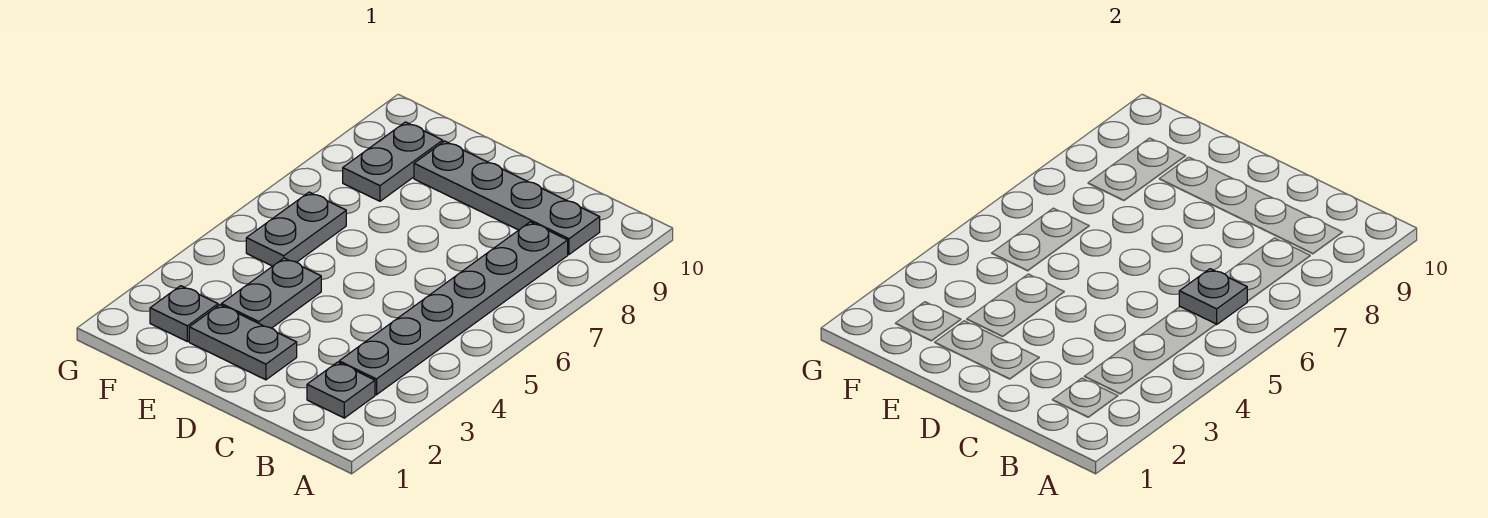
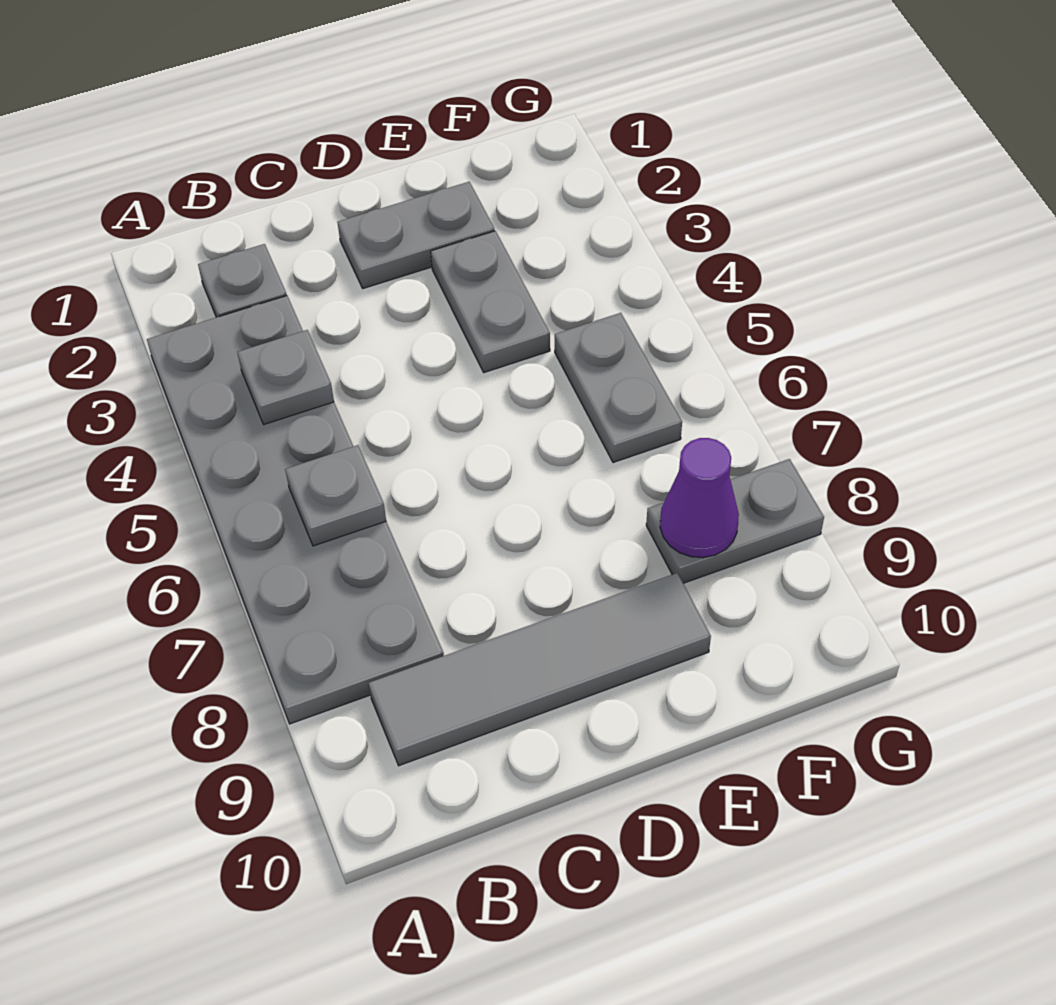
grey 1x6 plate [339,222,568,395] -> grey 2x6 plate [147,296,444,724]
grey 1x4 plate [414,141,600,254] -> grey 1x4 tile [369,573,711,766]
grey 1x1 plate [150,286,218,342] -> grey 1x1 plate moved to [237,330,334,424]
grey 1x2 plate [343,122,443,201] -> grey 1x2 plate turned to [646,459,824,583]
none -> purple 1x1 cone [660,438,739,558]

